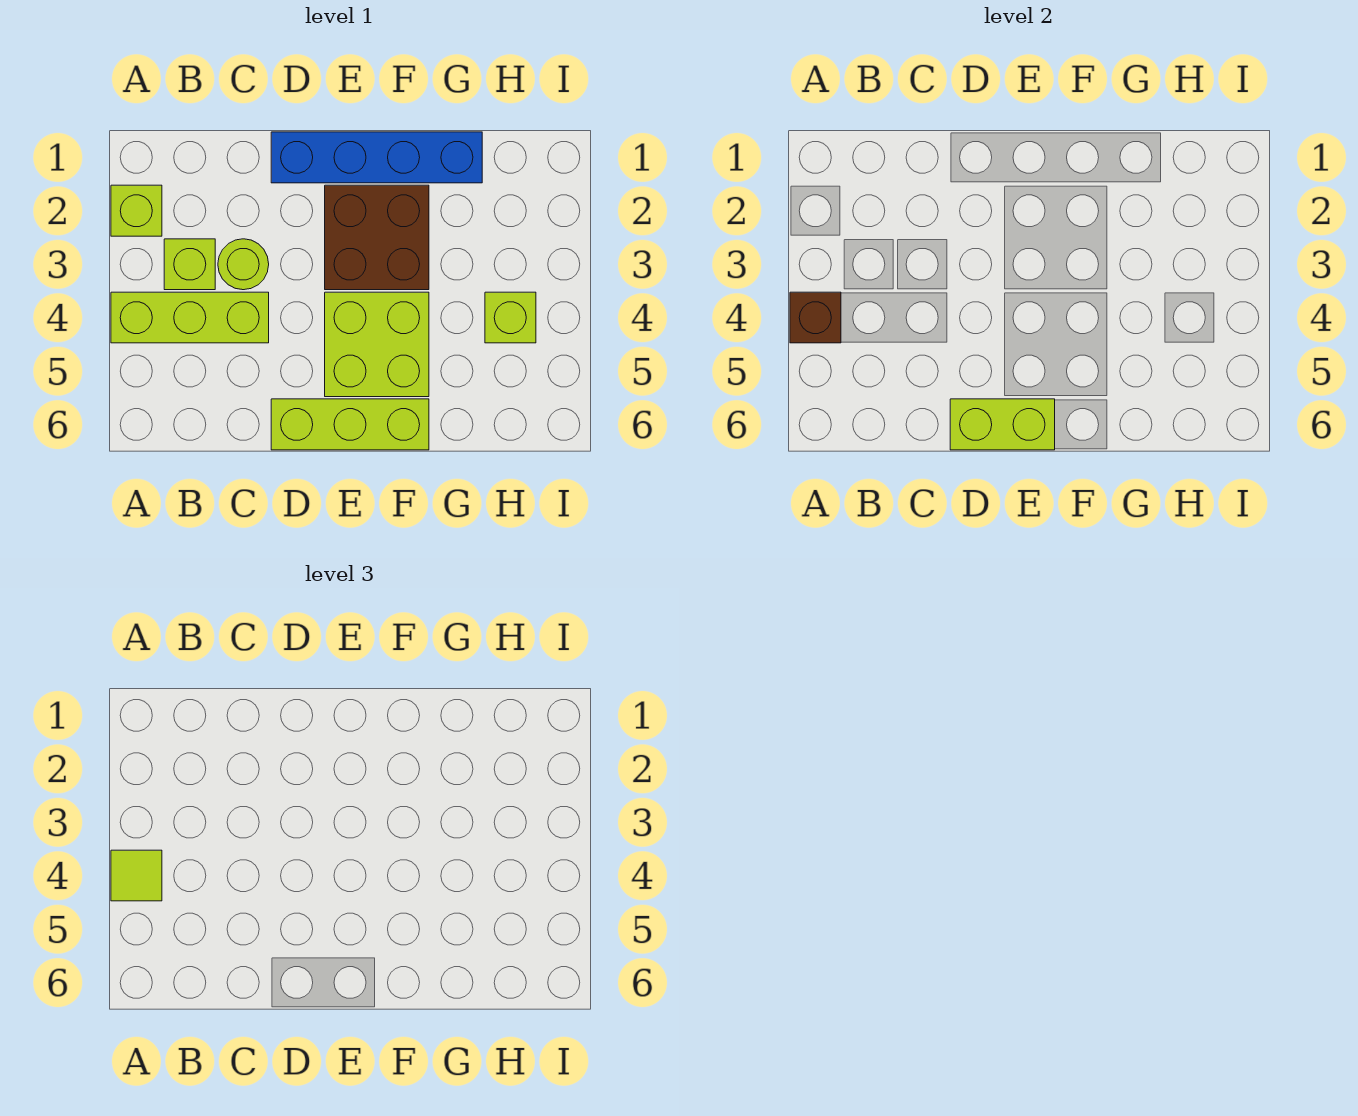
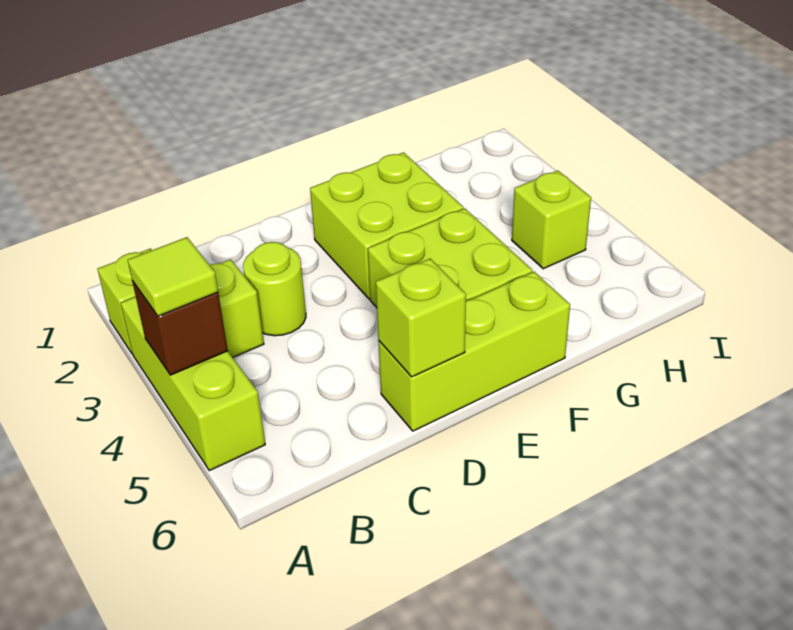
lime 1x3 brick [111,292,269,343] -> lime 1x3 brick turned to [121,297,265,471]
blue 1x4 brick [271,132,482,183] -> none
lime 1x2 brick [950,399,1055,450] -> lime 1x1 brick [376,259,466,377]
brown 2x2 brick [325,185,429,290] -> lime 2x2 brick [310,152,463,299]

